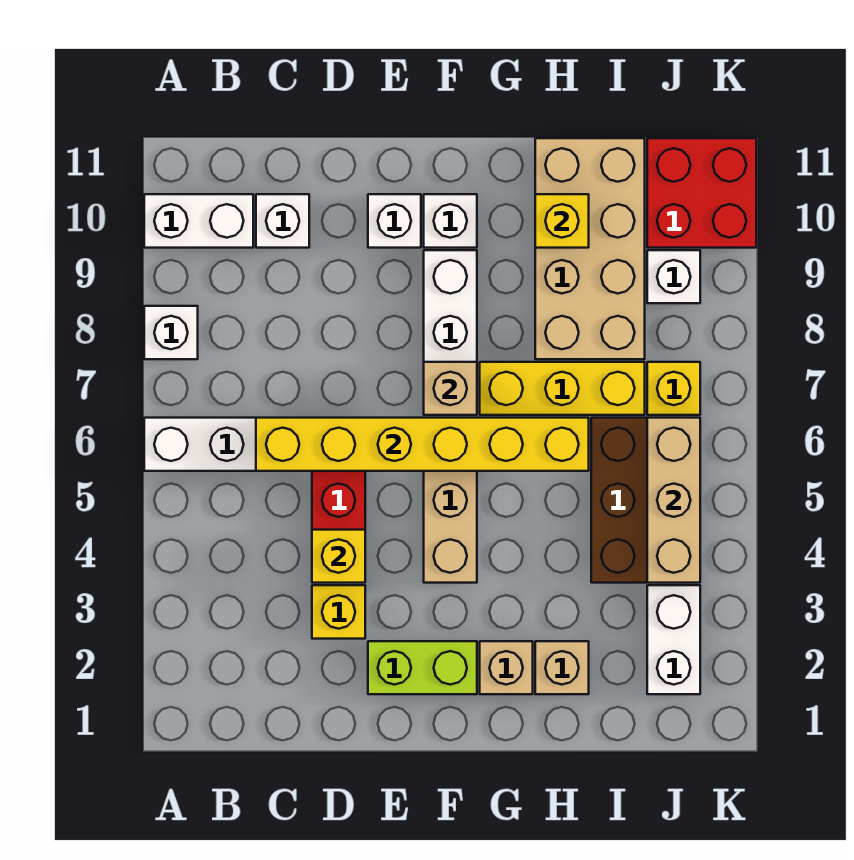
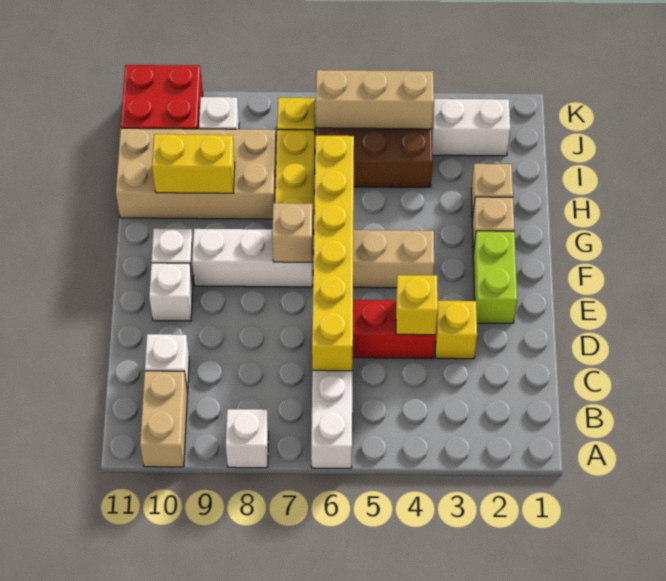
white 1x2 brick [144,194,253,248] -> tan 1x2 brick [140,371,188,467]
yellow 1x1 brick [535,194,589,248] -> yellow 1x2 brick [152,134,235,193]

